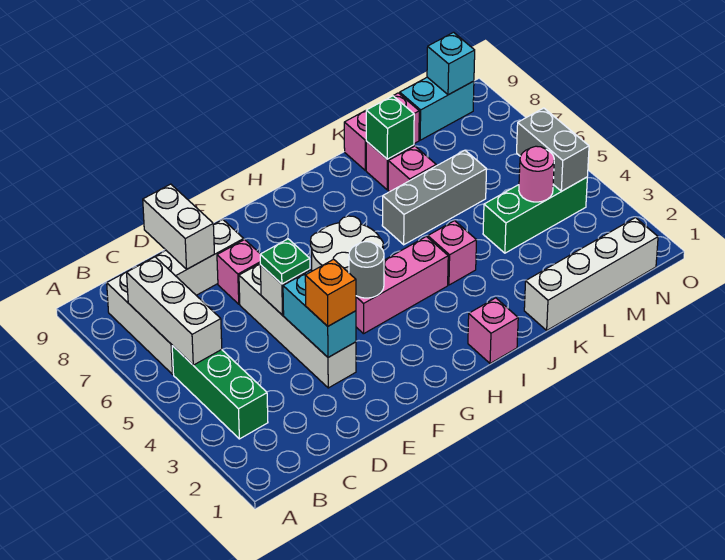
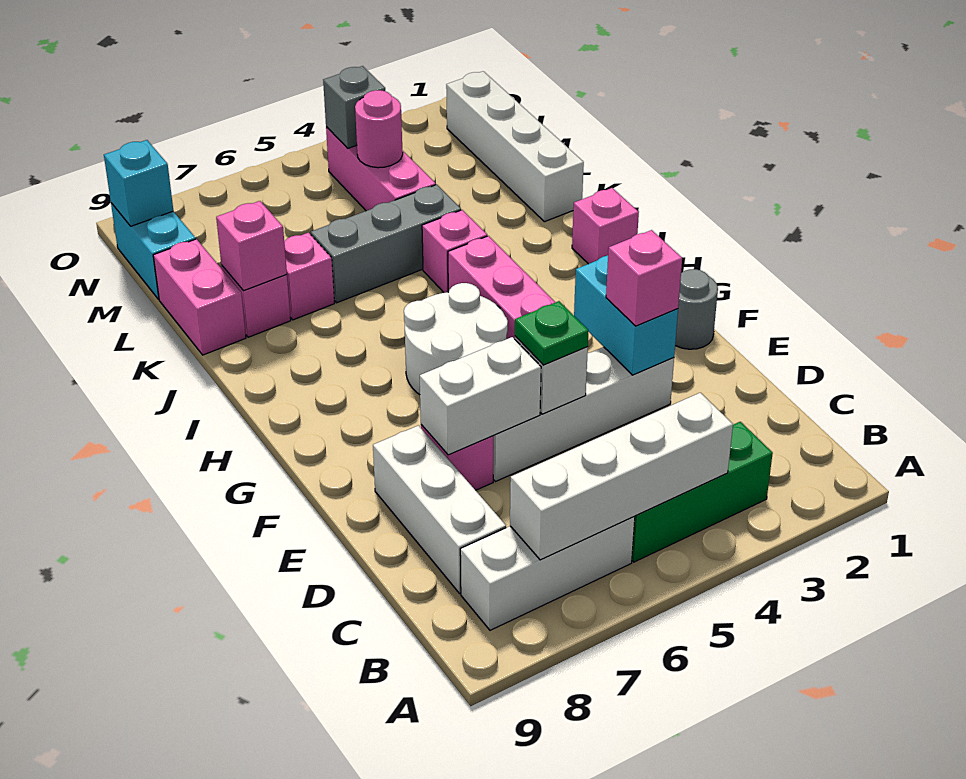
white 1x3 brick [127,257,222,365] -> white 1x4 brick [510,393,733,560]
white 1x2 brick [143,184,214,269] -> white 1x2 brick moved to [420,337,541,455]
cyan 1x2 brick [283,270,356,357] -> cyan 1x2 brick turned to [574,255,678,375]
orange 1x1 brick [305,259,356,326] -> pink 1x1 brick [606,230,682,326]
grey 1x1 round brick [349,242,384,298] -> grey 1x1 round brick moved to [675,269,718,349]
grey 1x3 brick [382,150,487,245] -> grey 1x3 brick turned to [311,185,461,303]
green 1x1 brick [366,96,414,159] -> pink 1x1 brick [216,201,287,291]
green 1x3 brick [483,177,587,253] -> pink 1x3 brick [326,127,436,211]
grey 1x2 brick [517,108,589,191] -> grey 1x1 brick [323,66,385,148]

